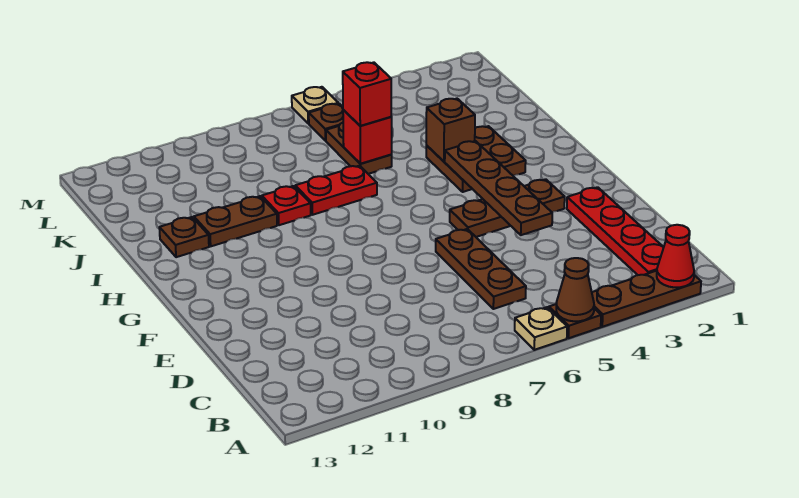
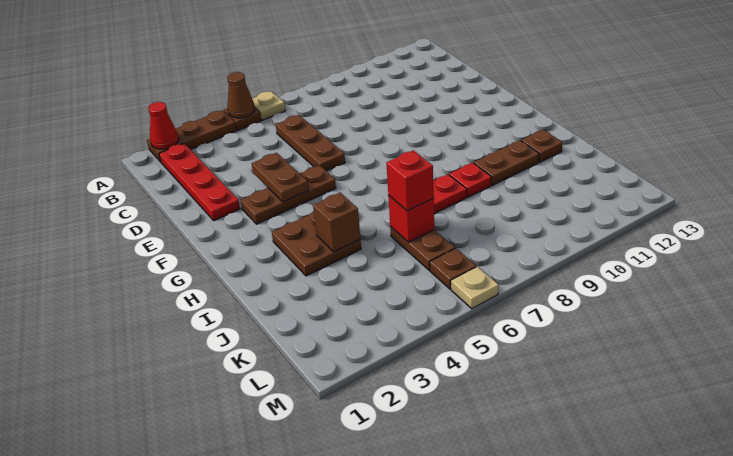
brown 1x4 plate [445,141,552,235] -> brown 1x2 plate [251,153,309,202]

